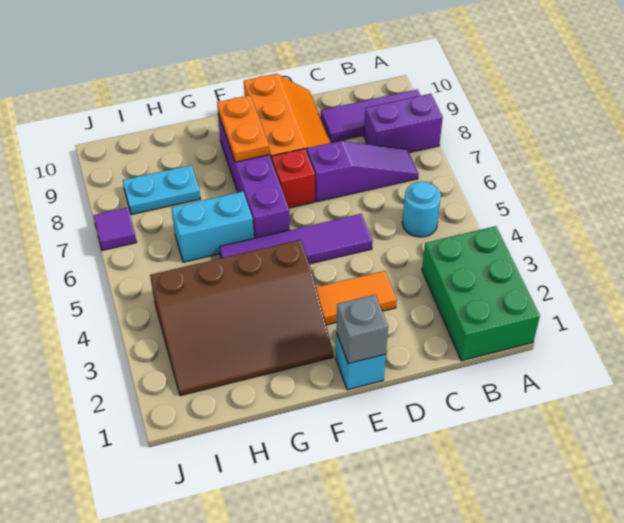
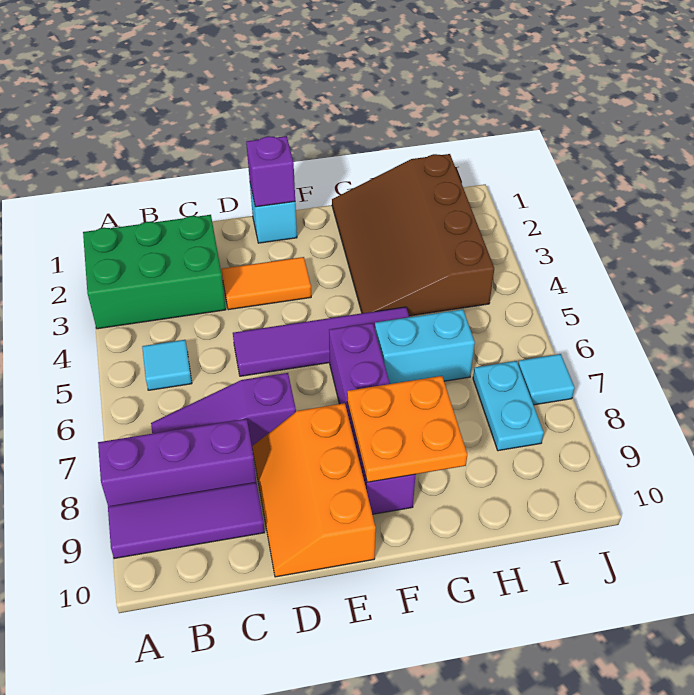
green 2x3 brick [422,226,540,361] -> green 2x3 brick turned to [83,215,226,329]
purple 1x2 brick [364,94,443,153] -> purple 1x3 brick [98,419,256,507]
cyan 1x1 round brick [402,182,441,237] -> cyan 1x1 tile [142,340,192,390]
grey 1x1 brick [336,295,388,364] -> purple 1x1 brick [246,136,295,207]
red 1x1 brick [271,149,315,208] -> none
brown 3x4 slope [150,240,333,396] -> brown 3x4 slope turned to [332,154,494,316]
orange 1x2 plate [217,95,269,162] -> orange 2x2 plate [347,376,467,482]
cyan 1x2 plate [123,165,200,215] -> cyan 1x2 plate turned to [473,361,544,451]
purple 1x1 tile [93,207,137,251] -> cyan 1x1 tile [518,354,575,405]

